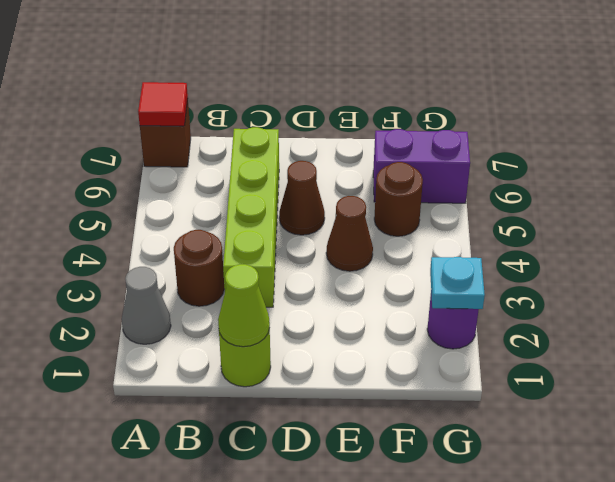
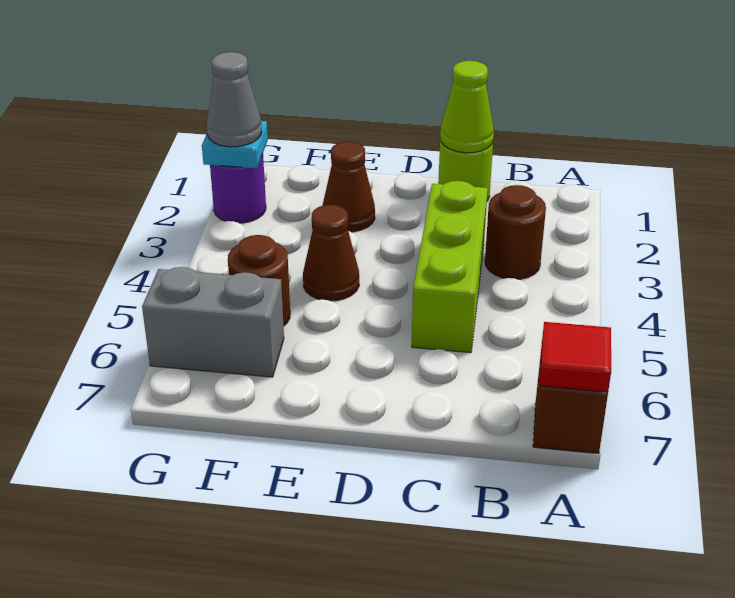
grey 1x1 cone [122,267,171,344] -> grey 1x1 cone moved to [207,52,262,147]
lime 1x4 brick [223,127,279,307] -> lime 1x3 brick [412,181,488,353]
brown 1x1 cone [279,161,325,235] -> brown 1x1 cone moved to [323,141,375,232]
purple 1x2 brick [373,129,470,203] -> grey 1x2 brick [142,267,284,377]

